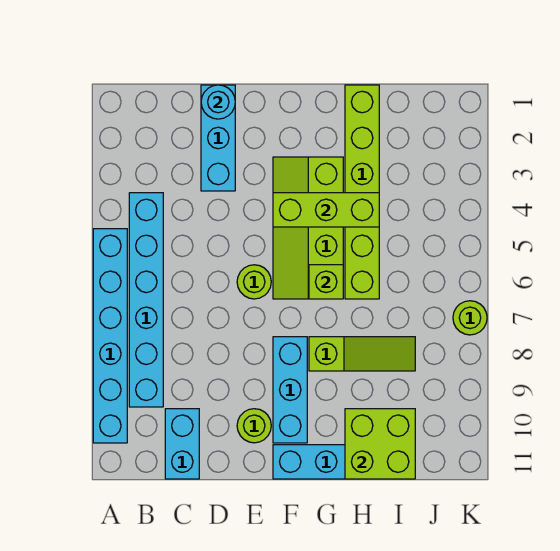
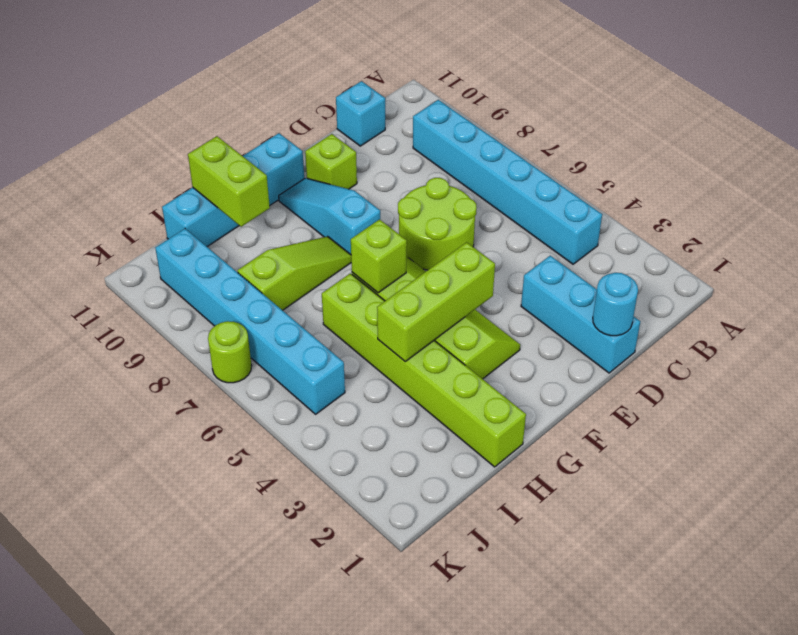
cyan 1x6 brick [93,229,127,443] -> cyan 1x6 brick moved to [155,229,345,414]
cyan 1x2 brick [165,409,199,479] -> cyan 1x1 brick [336,81,385,146]
lime 1x1 round brick [237,265,271,299] -> lime 2x2 round brick [398,178,477,270]
lime 1x1 round brick [237,409,271,443] -> lime 1x1 brick [305,134,357,189]
cyan 1x3 brick [273,337,307,443] -> cyan 1x3 slope [279,178,380,254]
lime 1x3 slope [309,337,415,371] -> lime 1x3 slope turned to [237,236,351,310]
lime 2x2 brick [345,409,415,479] -> lime 1x2 brick [188,136,270,227]

